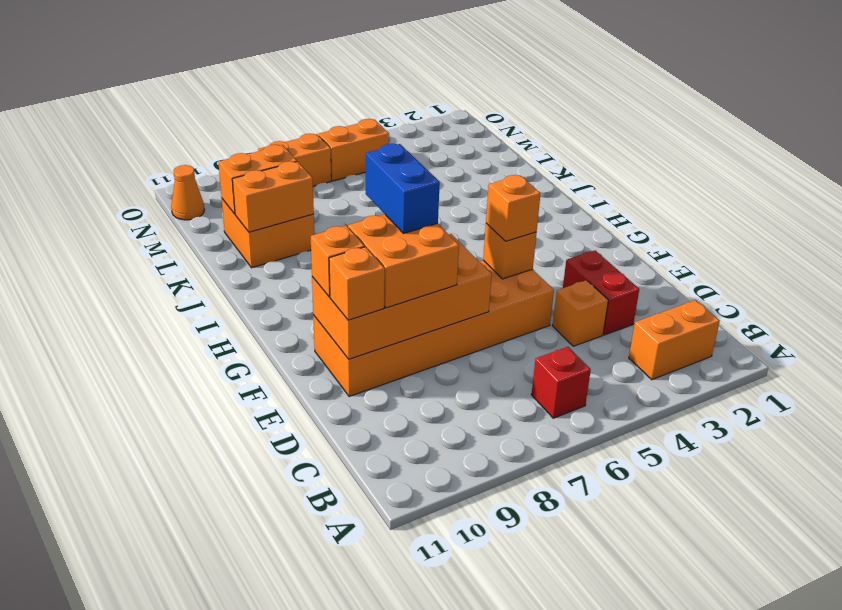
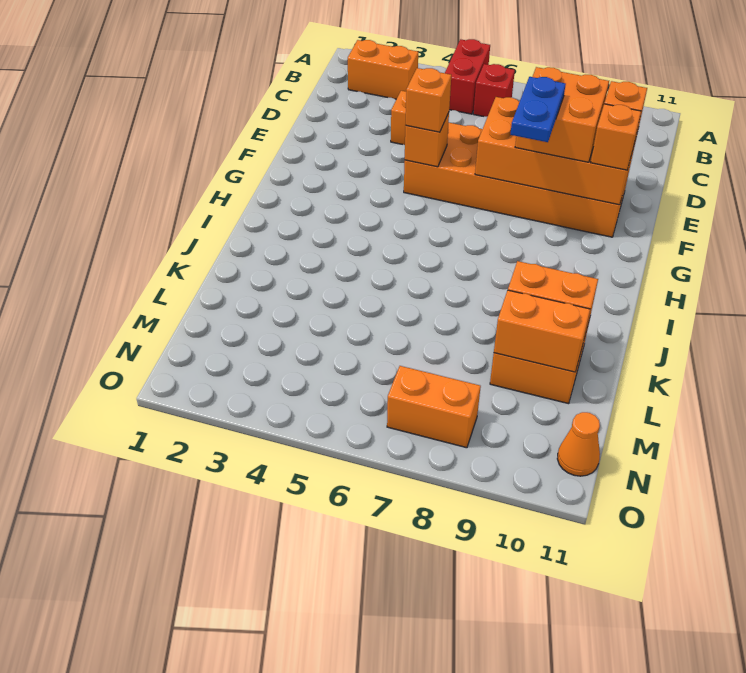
red 1x2 brick [563,250,639,335] -> red 1x2 brick moved to [445,39,490,114]
blue 1x2 brick [366,144,440,234] -> blue 1x2 plate [510,77,566,142]
orange 1x2 brick [318,119,389,181] -> none

